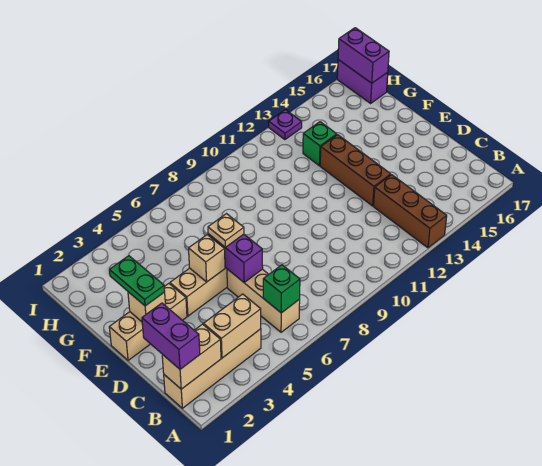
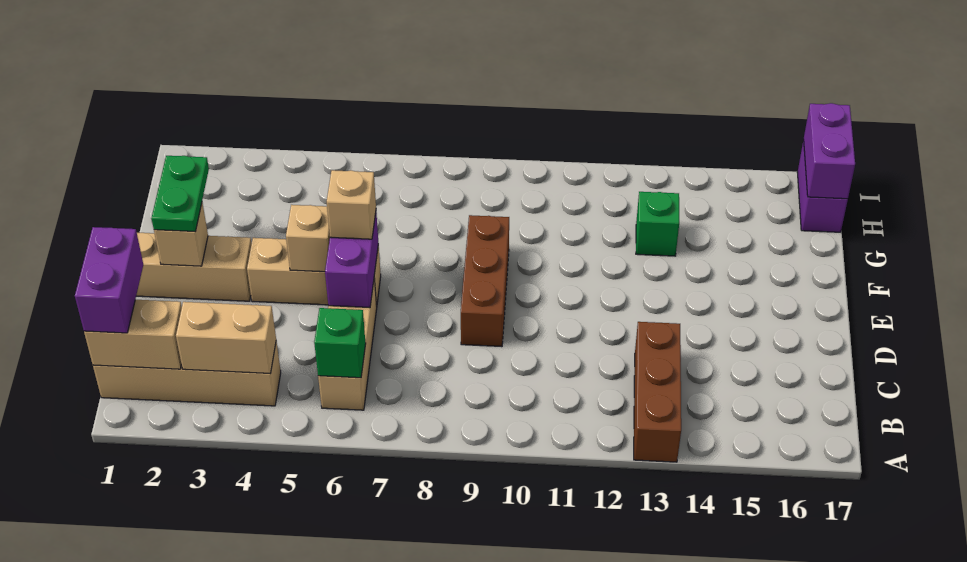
brown 1x3 brick [320,135,391,206] -> brown 1x3 brick moved to [461,215,509,347]
tan 1x1 plate [208,214,244,248] -> tan 1x1 brick [327,170,376,239]
purple 1x1 plate [269,110,302,140] -> none

